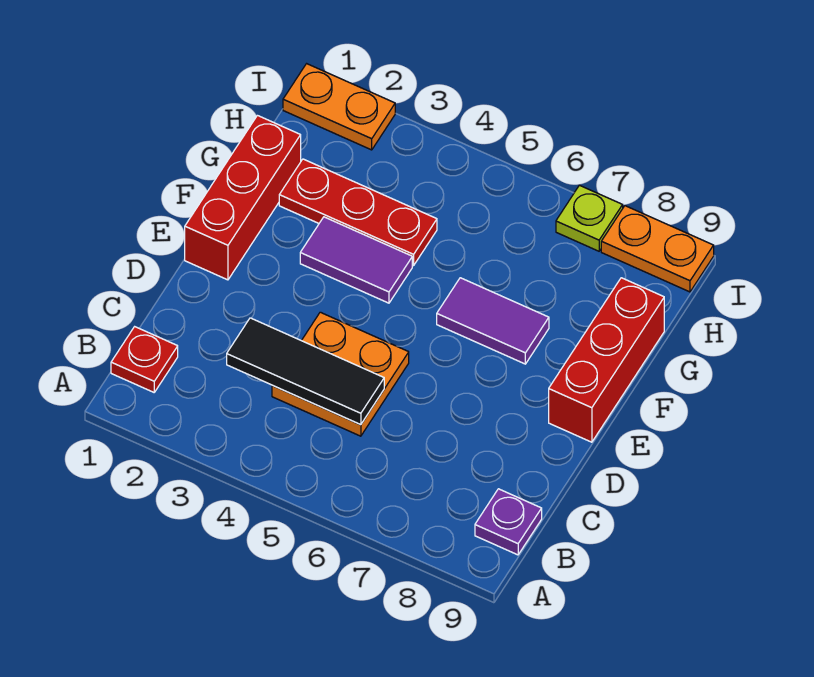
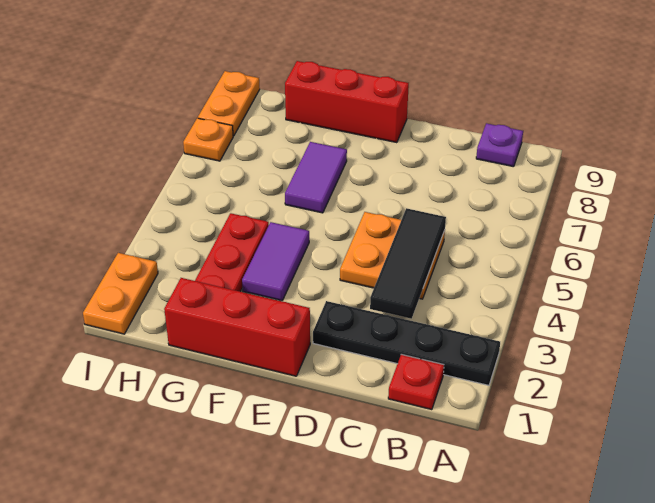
none -> black 1x4 plate [313,301,500,385]
lime 1x1 plate [556,185,623,251] -> orange 1x1 plate [183,118,233,161]

